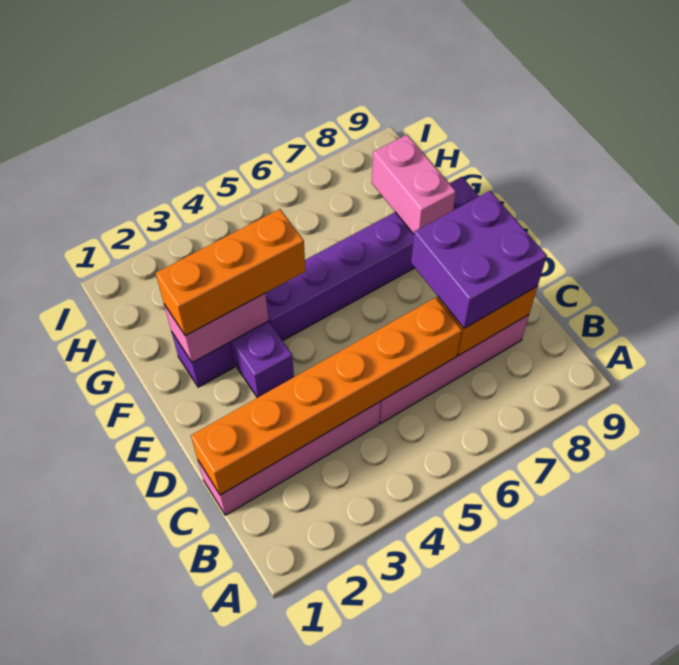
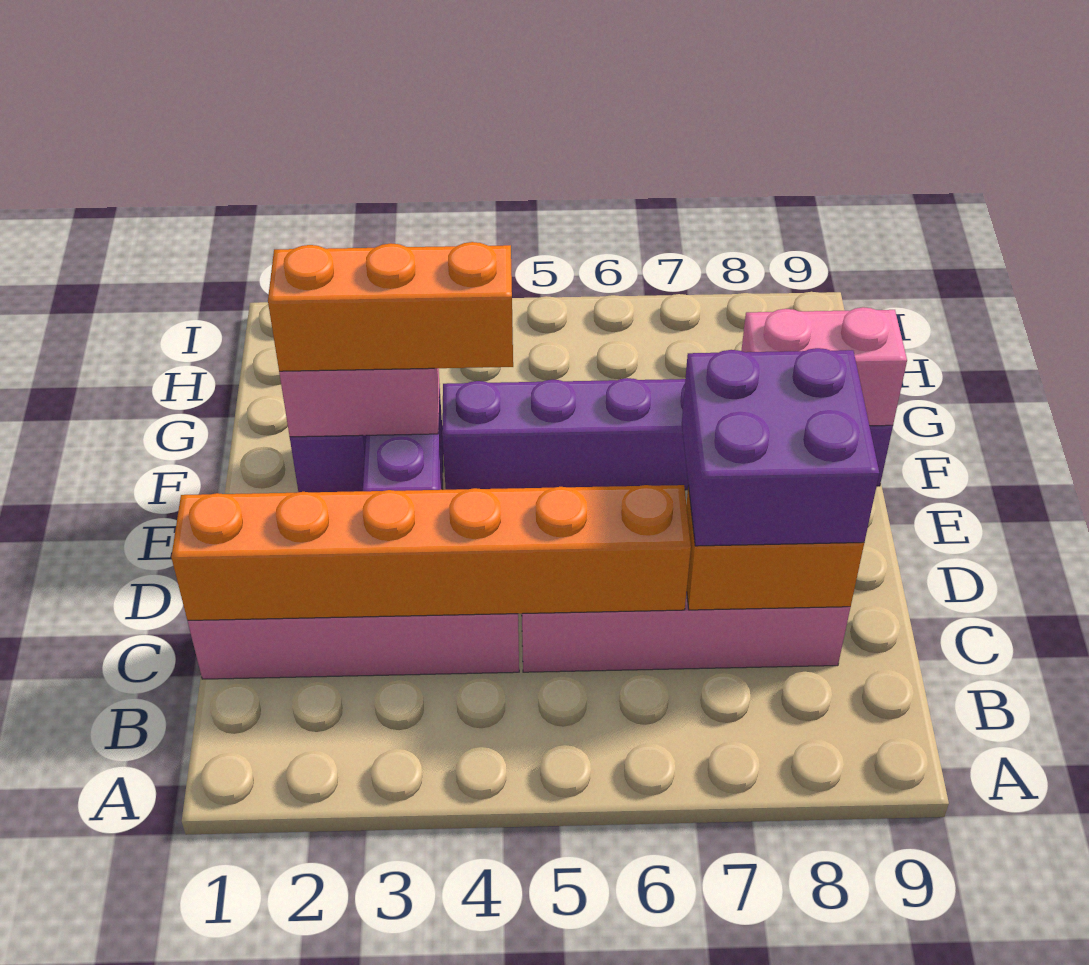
pink 1x2 brick [372,135,456,234] -> pink 1x2 brick turned to [741,307,907,426]

